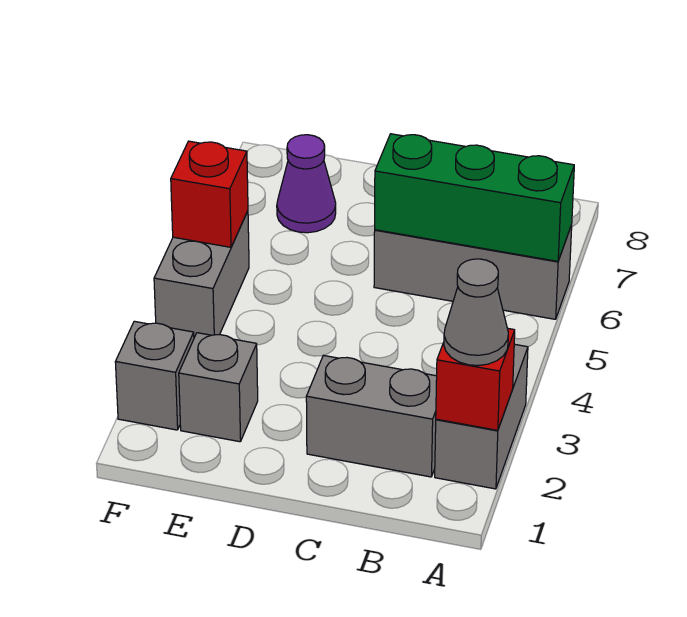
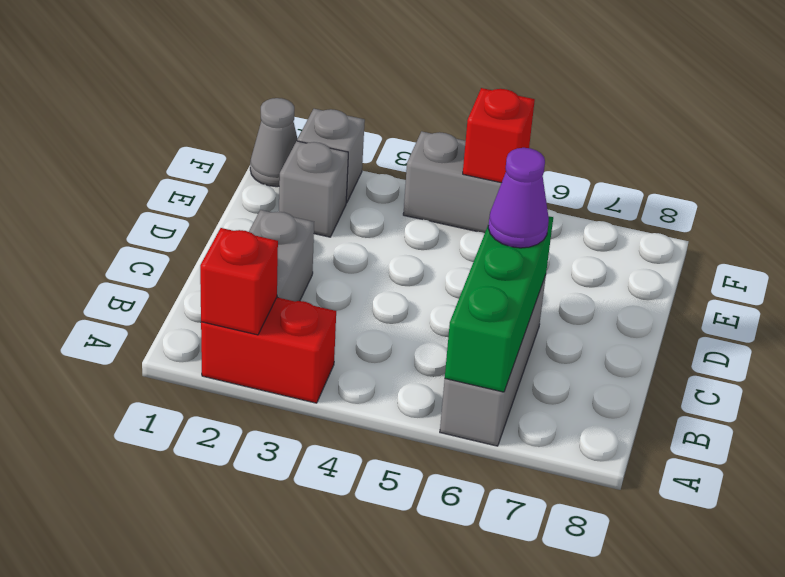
grey 1x2 brick [435,344,528,489] -> red 1x2 brick [201,297,336,403]
grey 1x1 cone [444,259,508,366] -> grey 1x1 cone moved to [250,98,298,187]
purple 1x1 cone [277,135,336,233] -> purple 1x1 cone moved to [488,148,549,248]

